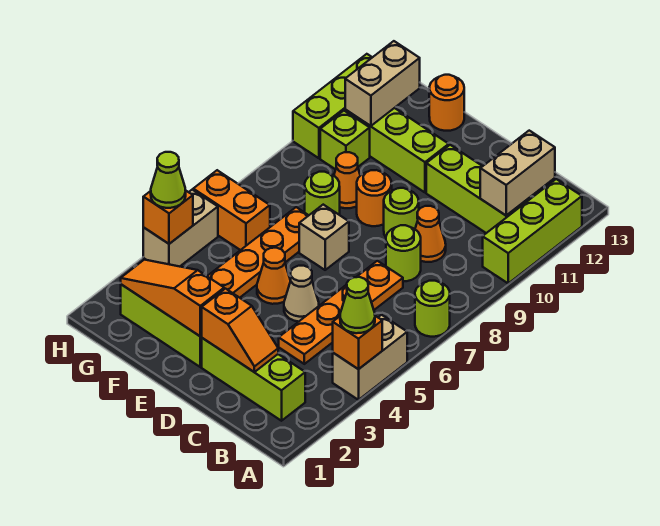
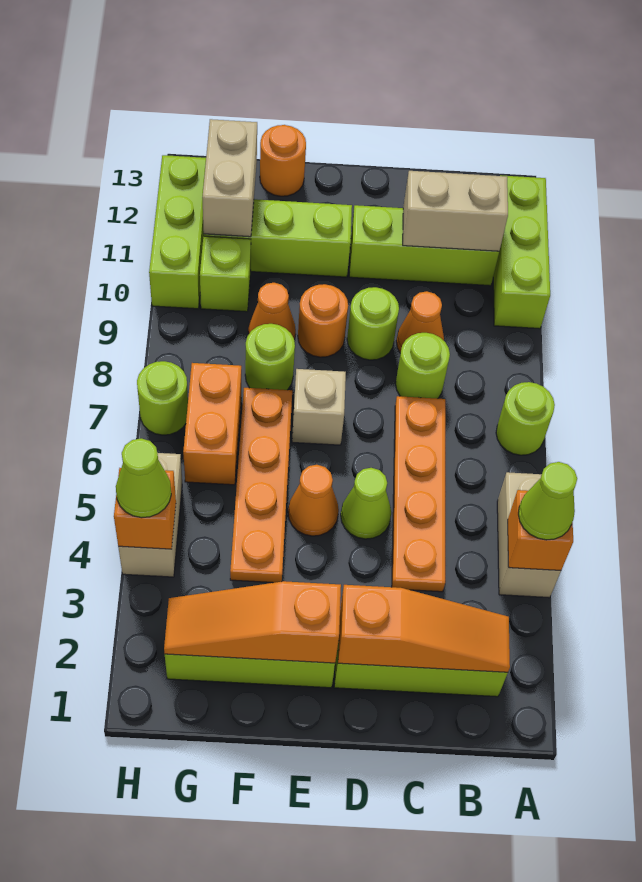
tan 1x2 brick [480,131,555,215] -> tan 1x2 brick turned to [403,171,508,251]
orange 1x2 slope [202,289,278,372] -> orange 1x3 slope [338,585,510,672]
tan 1x1 cone [284,266,319,322] -> lime 1x1 cone [341,468,391,539]
orange 1x2 brick [193,170,270,250] -> orange 1x2 brick turned to [183,363,241,485]
none -> lime 1x1 round brick [137,361,188,435]

